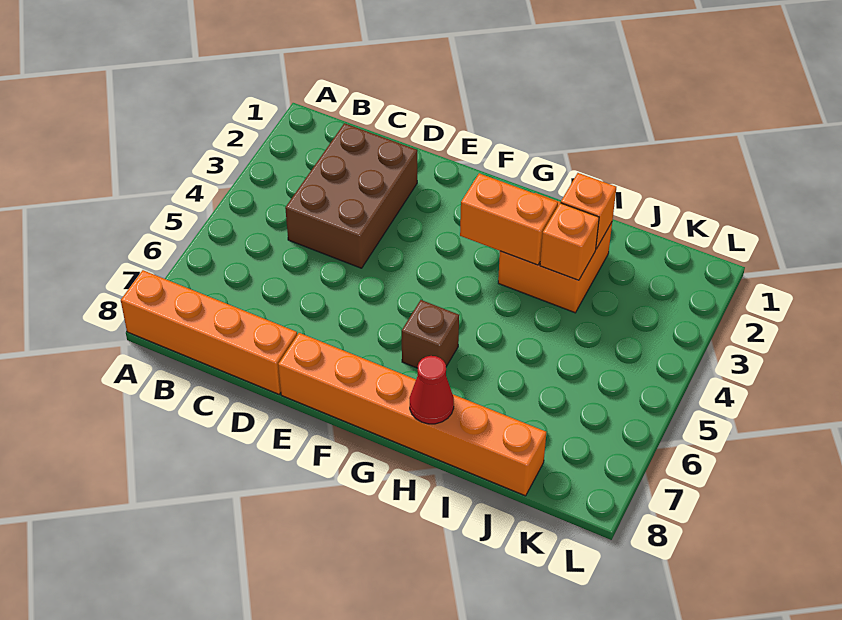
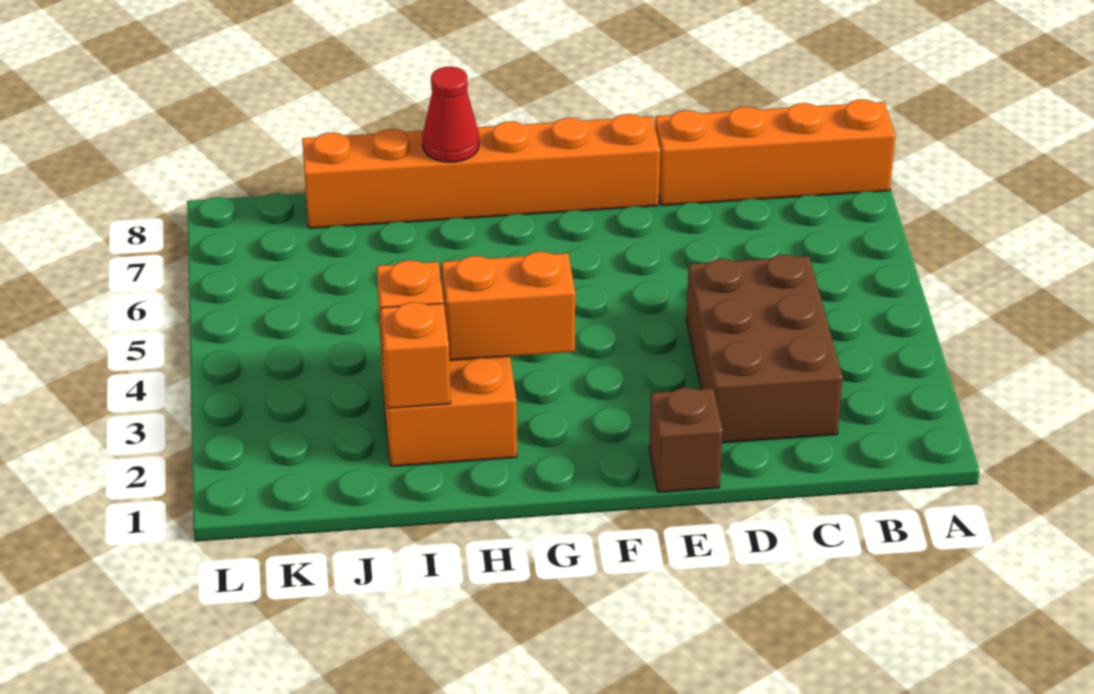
brown 1x1 brick [402,300,459,368] -> brown 1x1 brick moved to [649,388,723,493]

